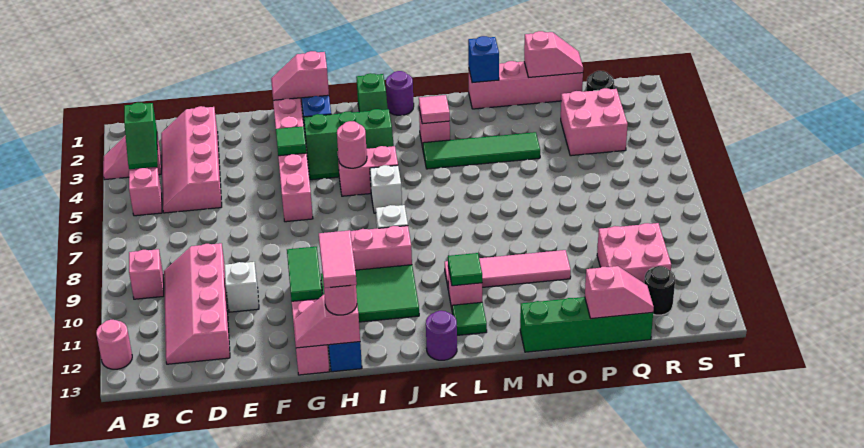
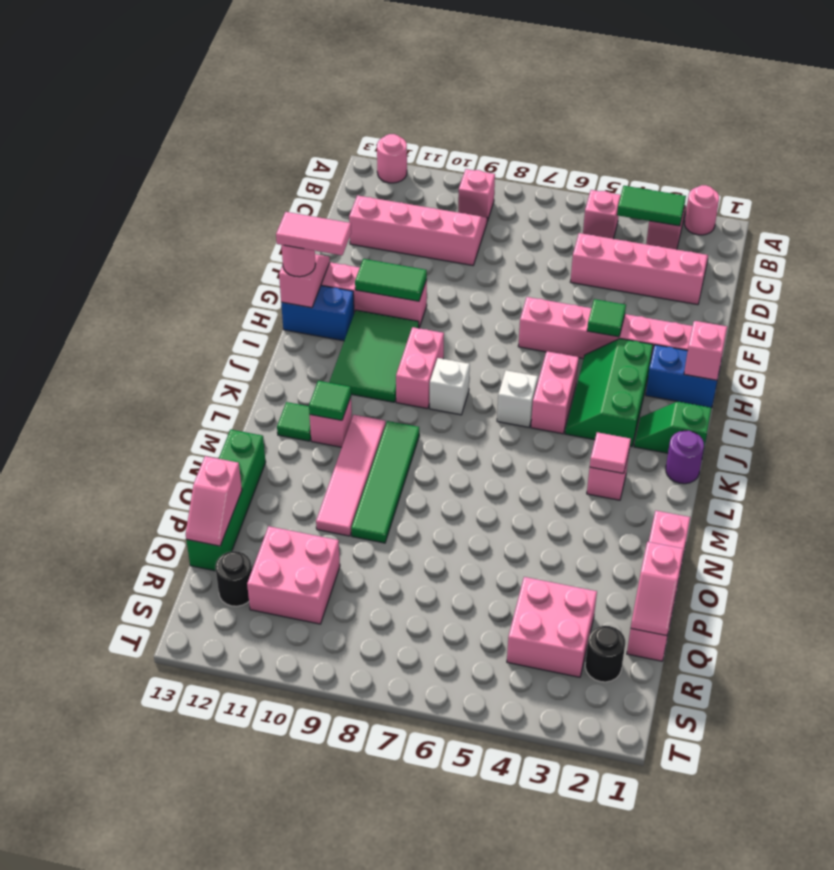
green 1x2 slope [124,103,158,169] -> green 1x2 tile [617,186,686,226]
white 1x1 brick [225,262,259,312] -> none
pink 1x1 round brick [337,121,367,168] -> pink 1x1 round brick moved to [685,185,719,235]
purple 1x1 round brick [426,311,457,360] -> none
green 1x4 tile [423,132,540,169] -> green 1x4 tile moved to [351,421,419,543]
blue 1x1 brick [468,36,499,83] -> none

